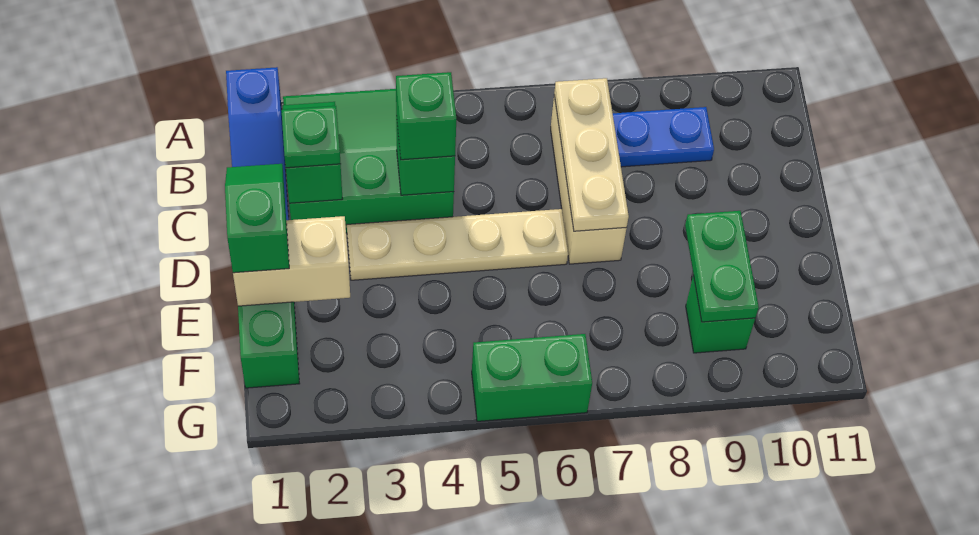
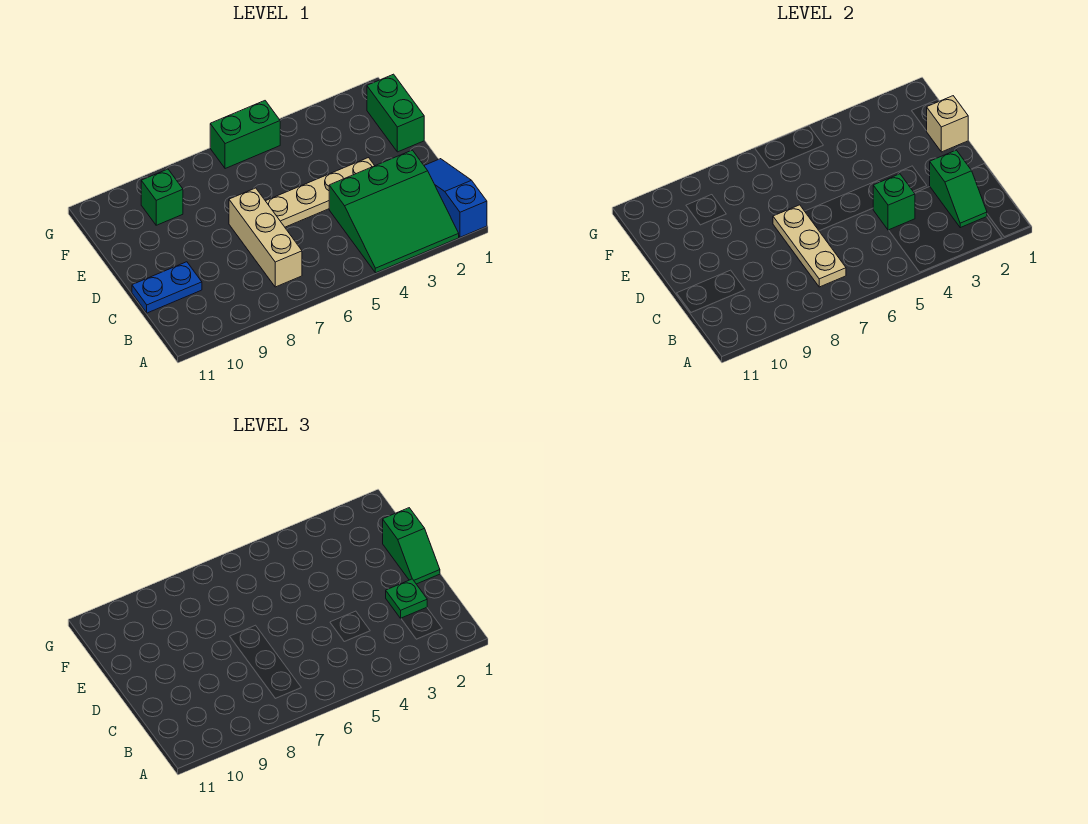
blue 1x2 plate [613,107,714,167] -> blue 1x2 plate moved to [132,262,202,313]
green 1x1 brick [396,72,456,160] -> none
tan 1x2 brick [233,216,350,306] -> tan 1x1 brick [927,96,968,152]
green 1x2 plate [685,211,759,322] -> none

